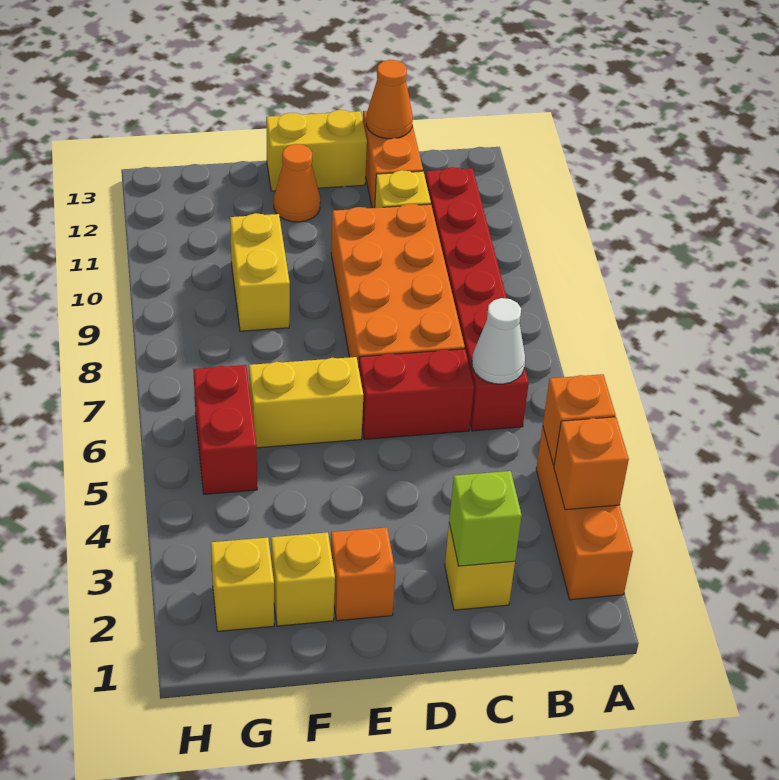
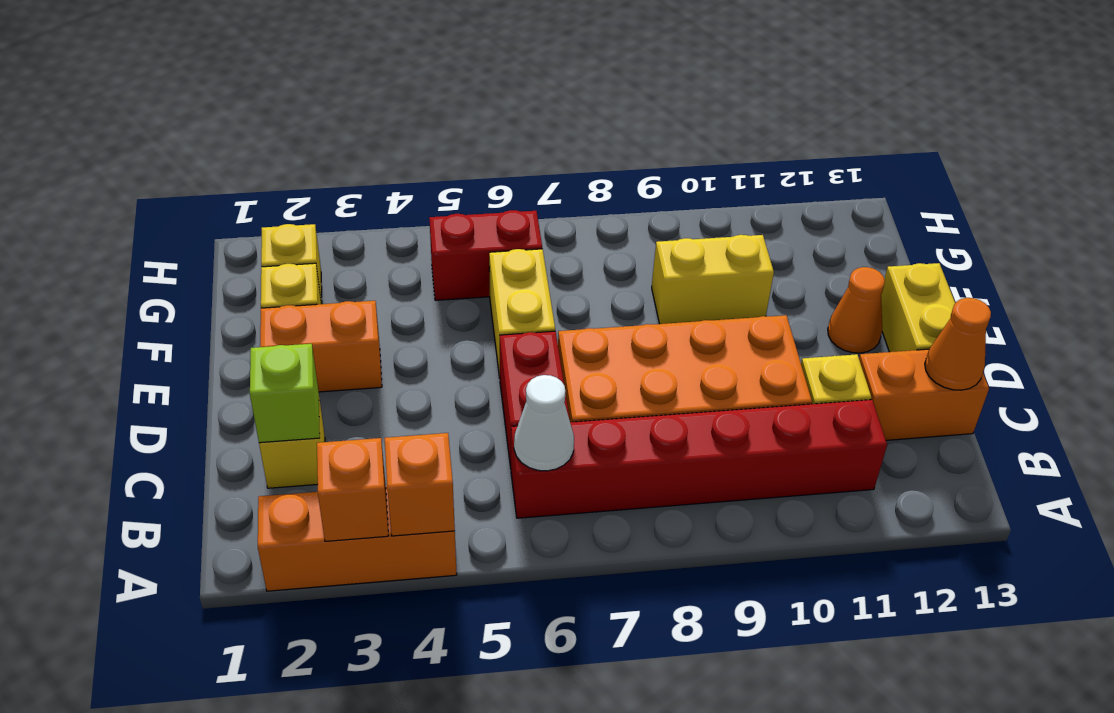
orange 1x1 brick [330,527,395,621] -> orange 1x2 brick [260,301,382,392]

